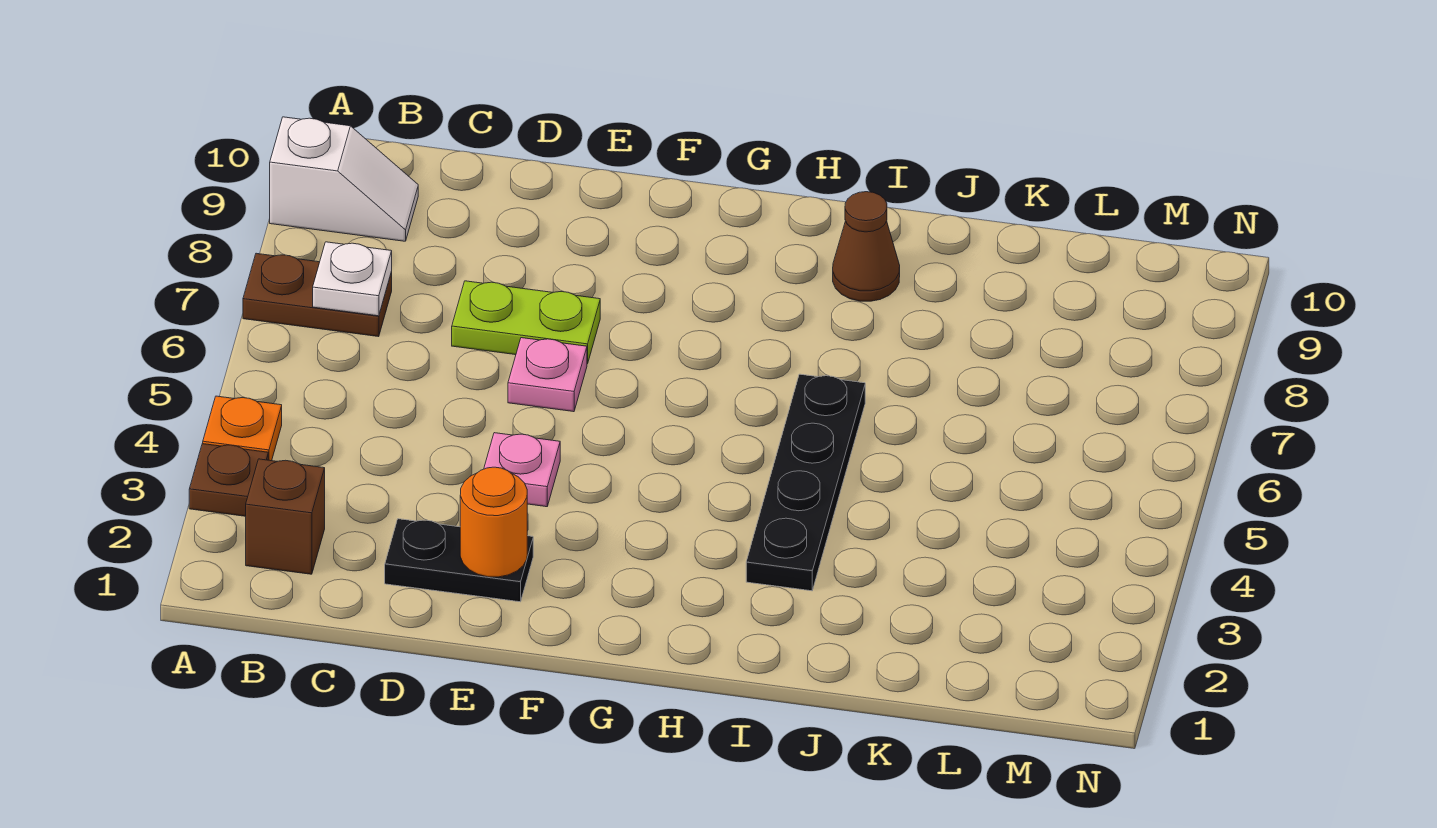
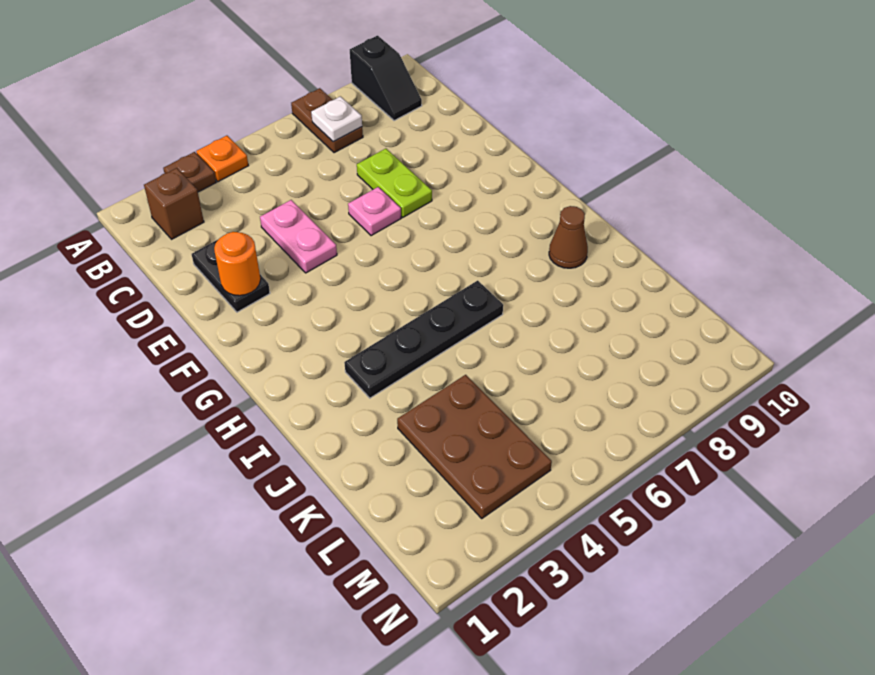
white 1x2 slope [270,117,418,241] -> black 1x2 slope [350,36,422,121]
pink 1x1 plate [484,433,560,507] -> pink 1x2 plate [260,200,337,273]
none -> brown 2x3 plate [397,375,552,518]

